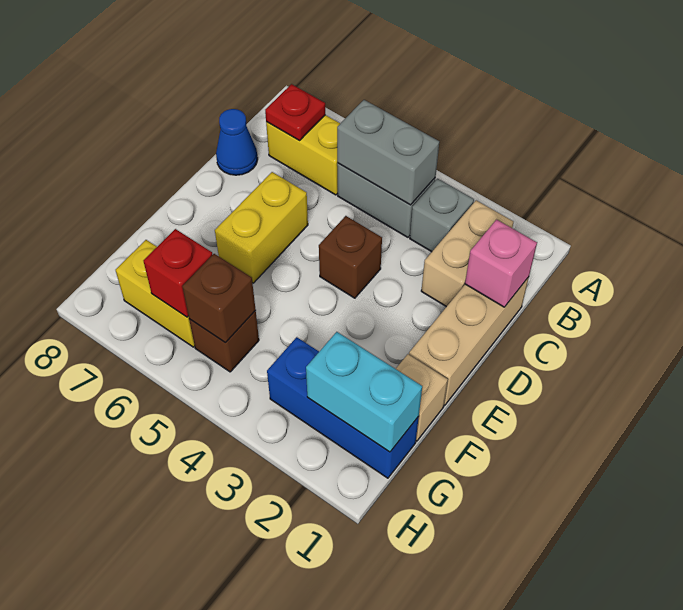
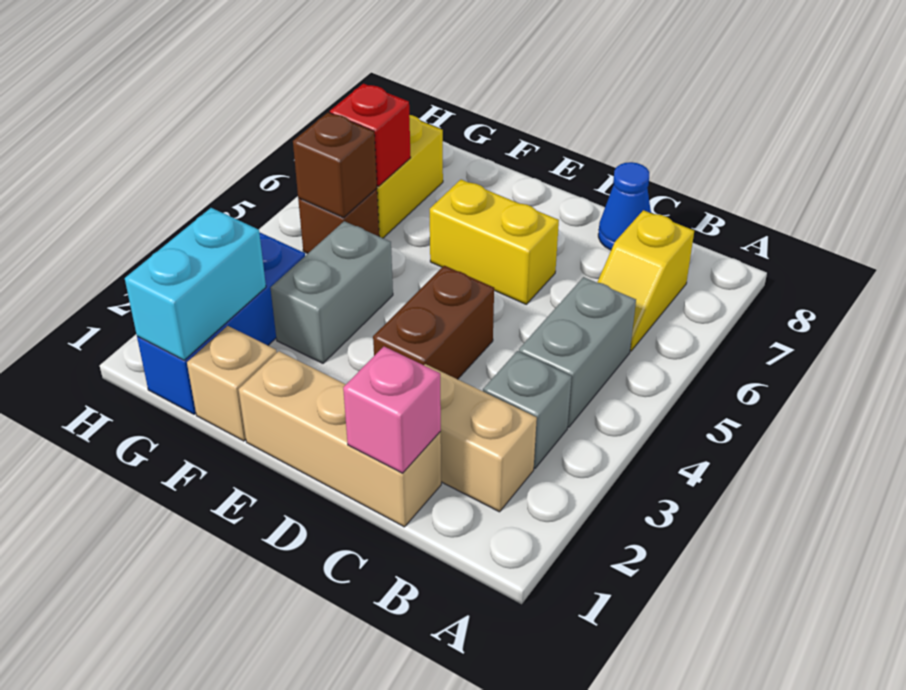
grey 1x2 brick [337,100,439,205] -> grey 1x2 brick moved to [270,221,393,363]
yellow 1x2 brick [266,115,340,195] -> yellow 1x2 slope [597,210,694,351]
red 1x1 plate [265,84,325,141] -> none
brown 1x1 brick [319,216,382,298] -> brown 1x2 brick [373,266,494,379]

